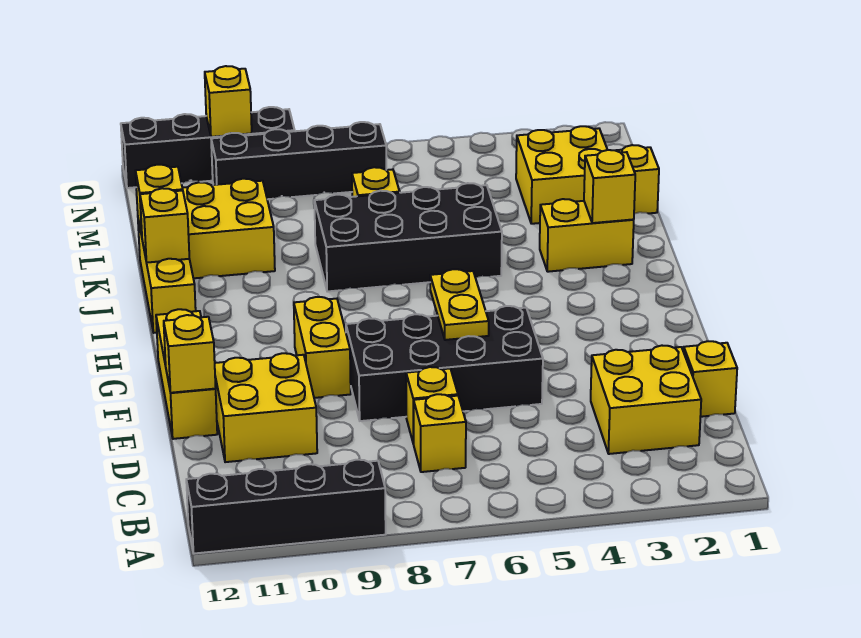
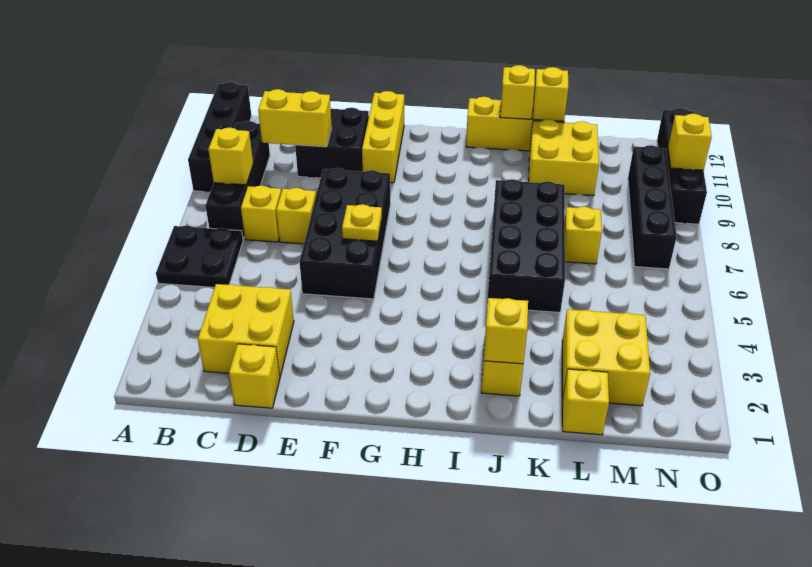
none -> black 2x2 plate [156,226,243,287]
none -> black 1x4 brick [206,121,270,239]
yellow 2x2 brick [215,353,317,462] -> black 2x2 brick [295,108,369,178]
yellow 1x3 brick [156,309,217,439] -> yellow 1x3 brick turned to [362,91,404,183]
yellow 1x1 brick [164,315,216,393] -> yellow 1x1 brick moved to [208,128,253,185]
yellow 1x2 plate [430,269,489,340] -> yellow 1x1 plate [342,204,382,241]
yellow 1x2 brick [294,297,351,398] -> yellow 1x2 brick moved to [258,89,332,147]

